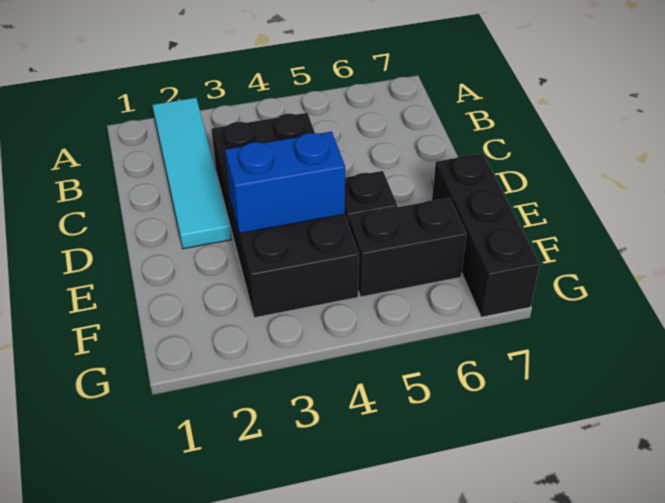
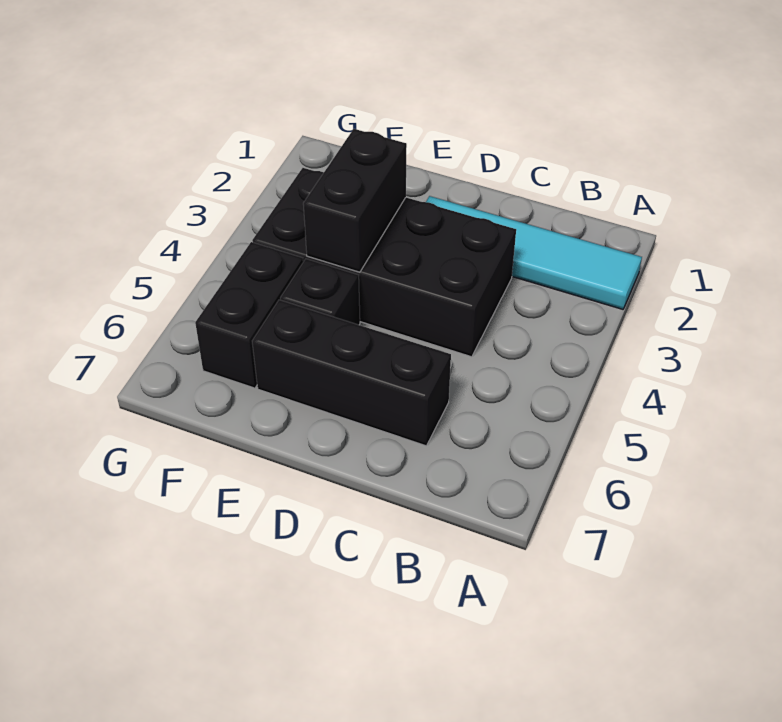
blue 1x2 brick [225,132,345,233] -> black 1x2 brick [303,129,407,272]
black 1x3 brick [432,153,540,317] -> black 1x3 brick moved to [252,300,451,446]

